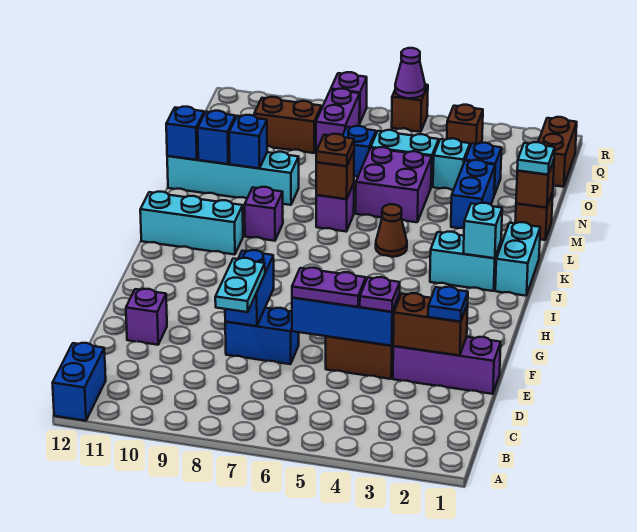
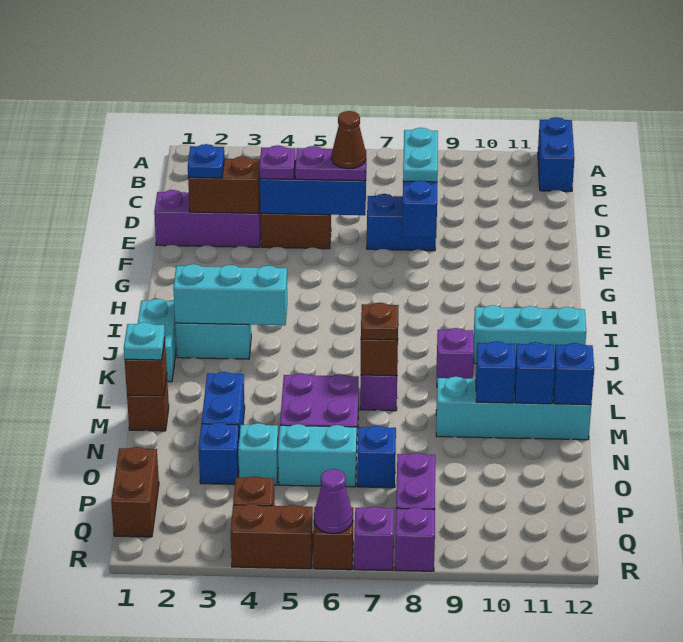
purple 1x1 brick [126,289,167,345] -> purple 1x1 brick moved to [354,507,394,571]
cyan 1x1 brick [463,203,502,258] -> cyan 1x3 brick [173,264,287,325]
brown 1x1 cone [376,204,407,257] -> brown 1x1 cone moved to [332,111,366,169]
brown 1x2 brick [254,97,322,153] -> brown 1x2 brick moved to [231,504,313,569]

